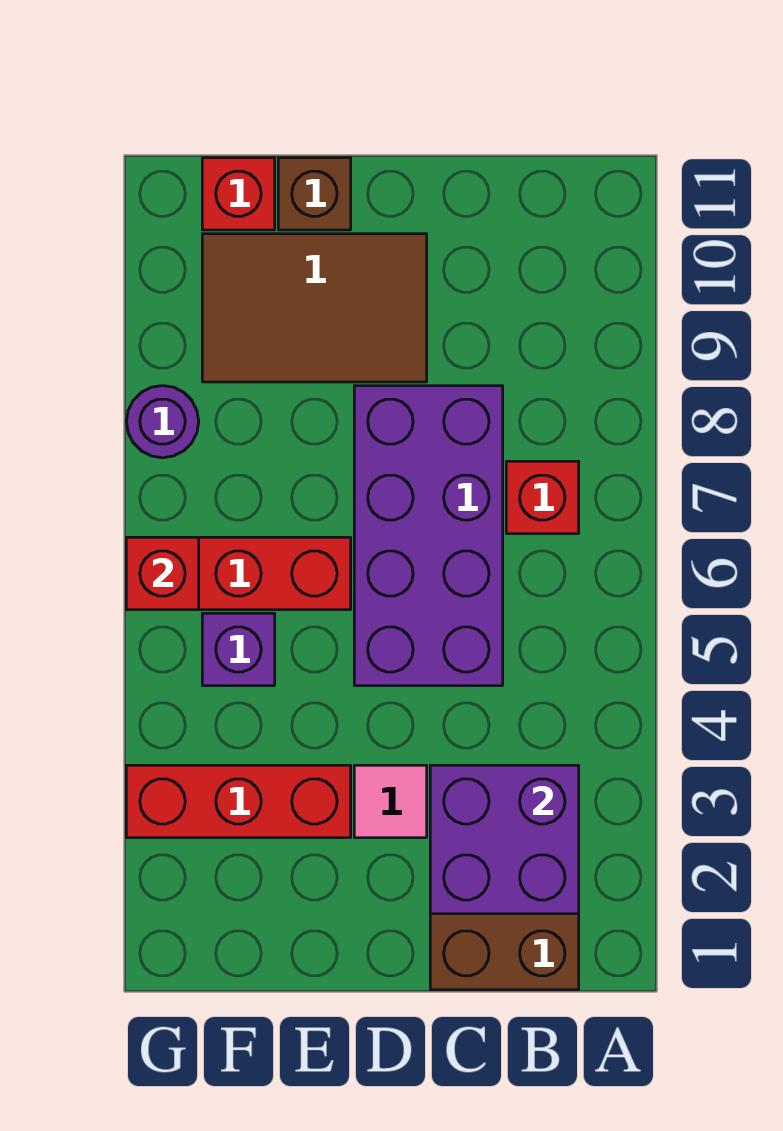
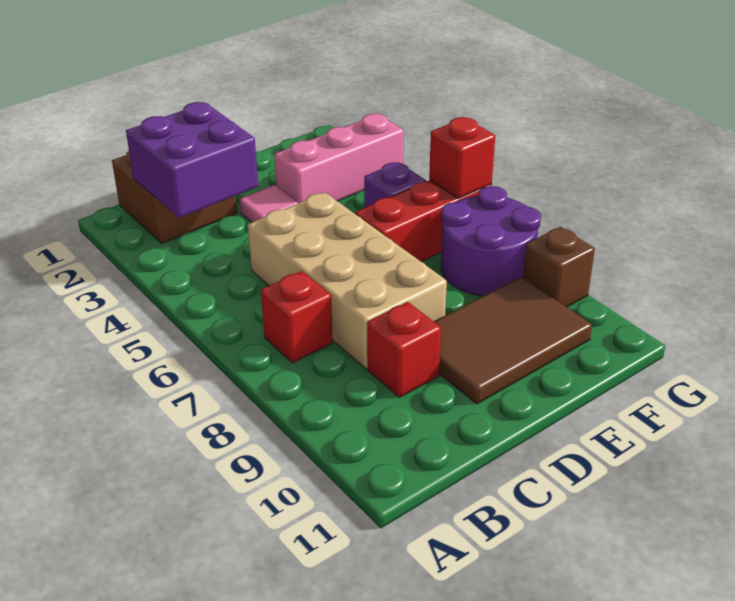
purple 2x4 brick [354,386,503,686] -> tan 2x4 brick [248,193,447,369]
red 1x3 brick [126,765,351,838] -> pink 1x3 brick [274,114,404,203]
brown 1x1 brick [278,158,351,230] -> brown 1x1 brick moved to [523,227,595,307]
red 1x1 brick [202,158,275,230] -> red 1x1 brick moved to [367,302,441,397]
purple 1x1 round brick [126,386,199,458] -> purple 2x2 round brick [441,186,541,296]

